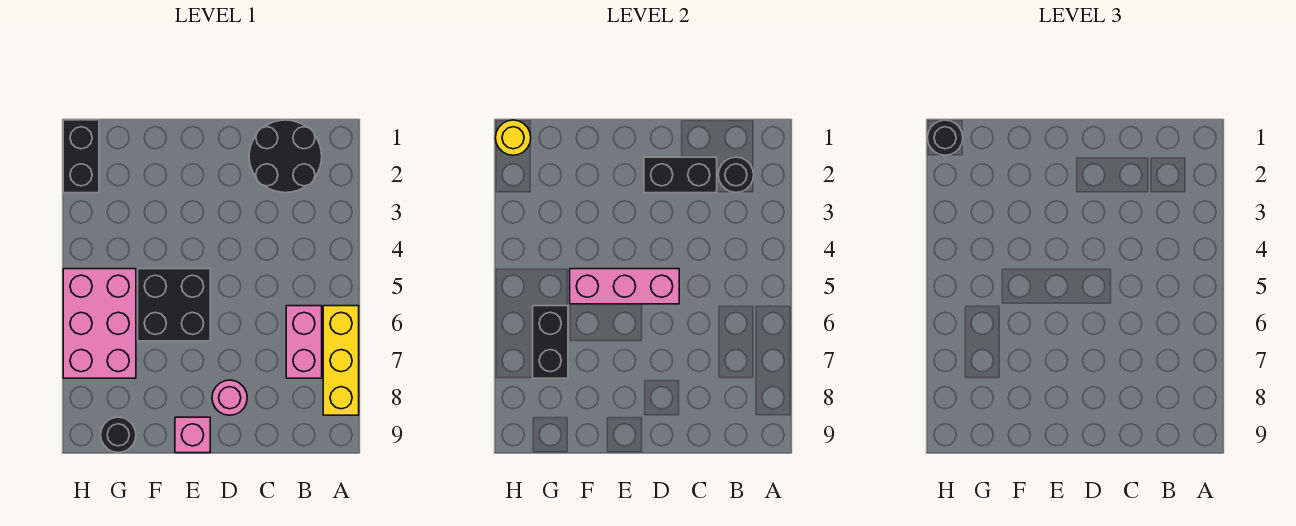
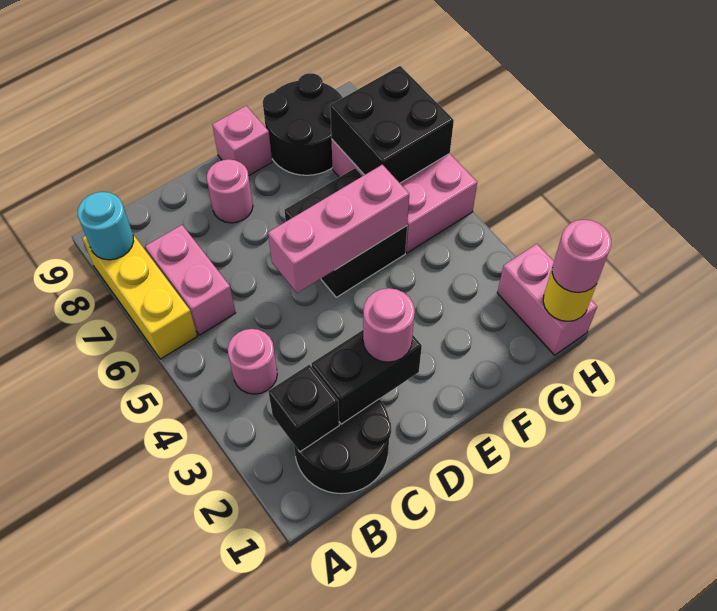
none -> cyan 1x1 round brick [78,192,134,260]
black 1x1 round brick [718,157,754,193] -> black 1x1 brick [268,365,339,452]
none -> pink 1x1 round brick [228,329,277,394]
none -> pink 1x1 round brick [363,288,415,362]
black 1x2 brick [533,306,568,378] -> black 2x2 brick [330,66,454,183]
black 1x1 round brick [101,417,136,453] -> black 2x2 round brick [263,73,343,175]
black 1x2 brick [63,120,99,193] -> pink 1x2 brick [497,244,597,355]
black 1x1 round brick [928,120,963,155] -> pink 1x1 round brick [552,220,611,293]

